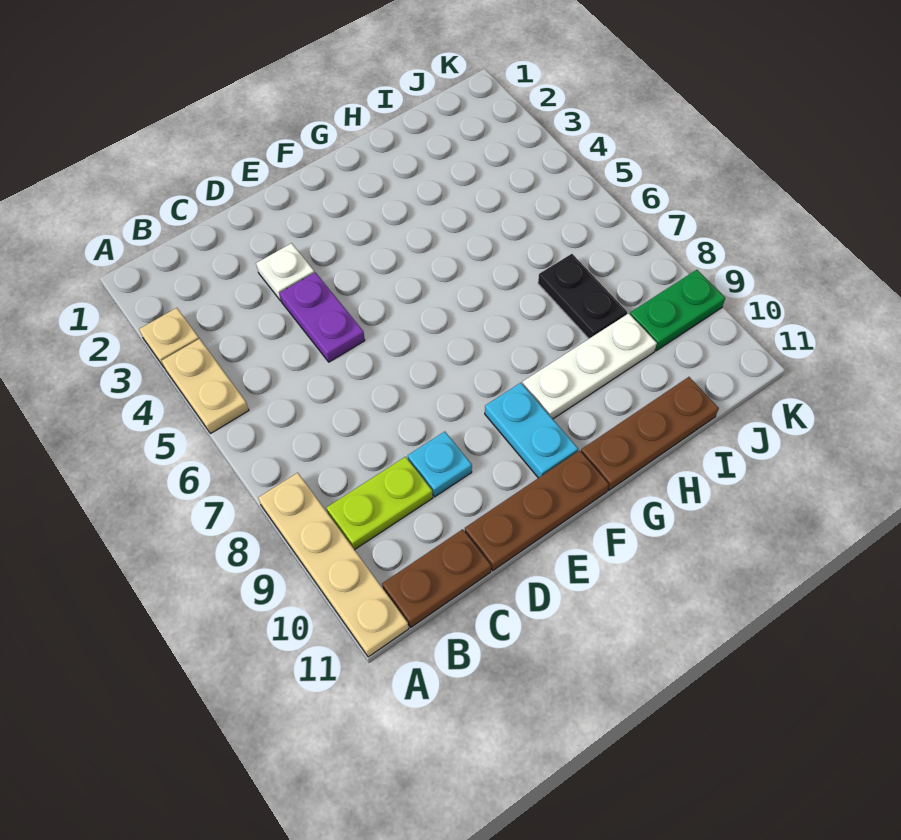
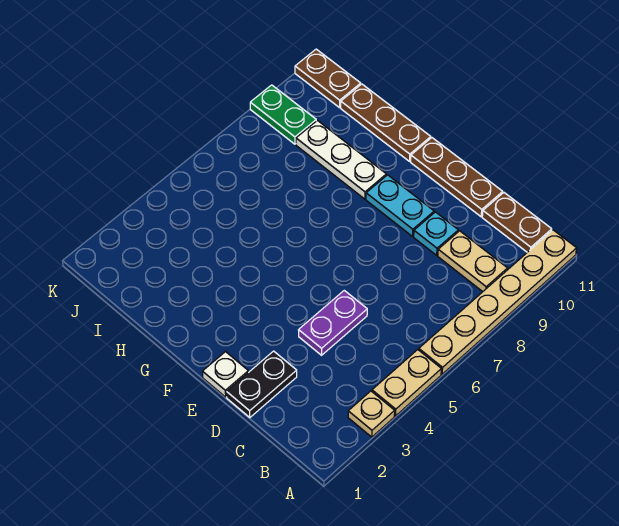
tan 1x4 plate [258,473,409,657] -> tan 1x6 plate [419,230,577,374]
lime 1x2 plate [326,457,433,550] -> tan 1x2 plate [438,231,508,292]
white 1x1 plate [256,243,314,301] -> white 1x1 plate moved to [202,352,248,397]
cyan 1x2 plate [485,383,578,478] -> cyan 1x2 plate turned to [366,175,434,236]
black 1x2 plate [538,254,627,339] -> black 1x2 plate moved to [227,351,297,418]
none -> brown 1x2 plate [295,49,361,108]

